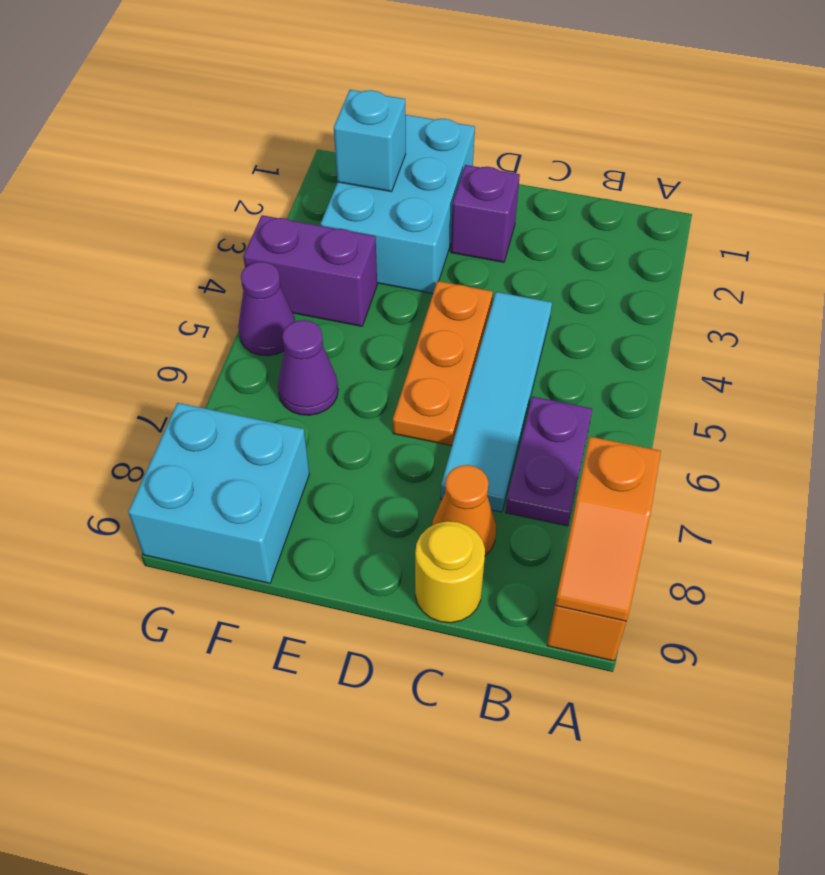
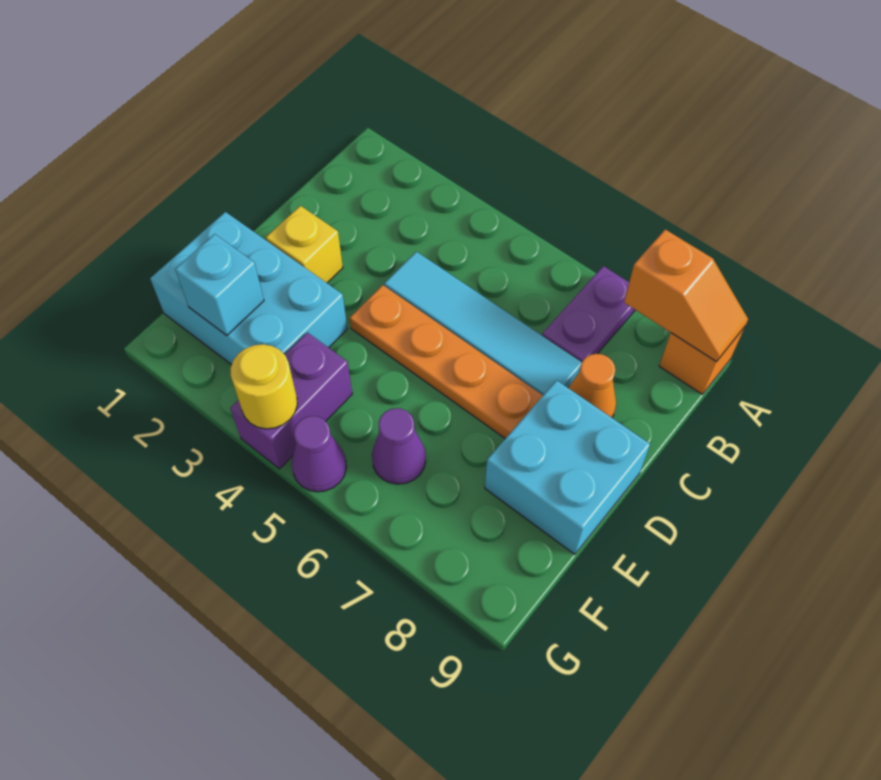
purple 1x2 plate [505,397,592,526] -> purple 1x2 plate turned to [542,266,635,362]
yellow 1x1 round brick [415,521,485,623] -> yellow 1x1 round brick moved to [230,344,297,429]
purple 1x1 brick [451,165,520,262] -> yellow 1x1 brick [266,206,343,283]
orange 1x3 plate [393,281,493,446] -> orange 1x4 plate [350,285,543,438]
cyan 2x2 brick [128,403,309,583] -> cyan 2x2 brick moved to [485,380,650,554]

